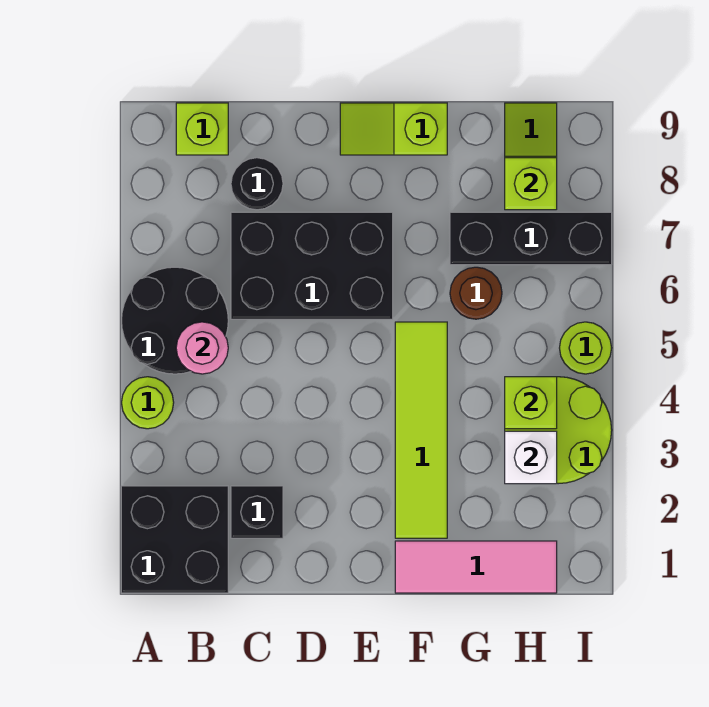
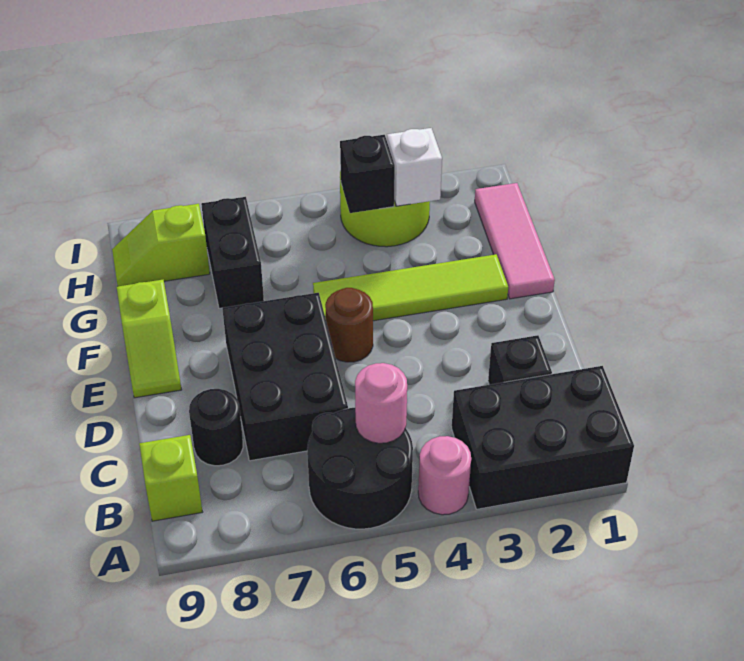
black 2x2 brick [121,486,228,593] -> black 2x3 brick [452,366,634,509]
lime 1x1 round brick [122,377,174,429] -> pink 1x1 round brick [418,436,471,515]
brown 1x1 round brick [450,267,502,319] -> brown 1x1 round brick moved to [325,288,373,362]
black 1x3 brick [450,212,612,265] -> black 1x2 brick [201,197,264,308]
lime 1x1 brick [505,377,557,429] -> black 1x1 brick [340,135,395,213]
lime 1x1 brick [505,158,557,210] -> none
lime 1x1 round brick [560,322,611,374] -> none

